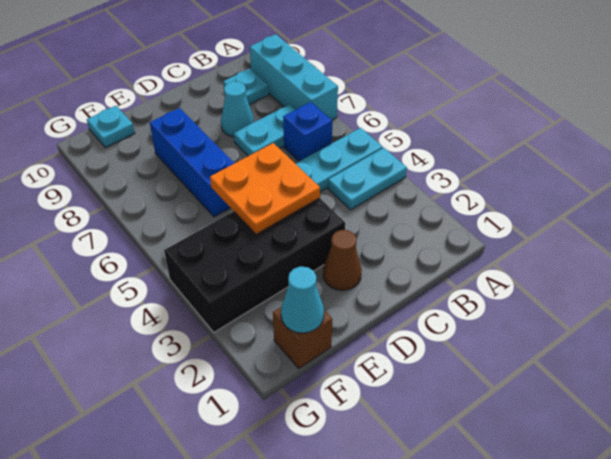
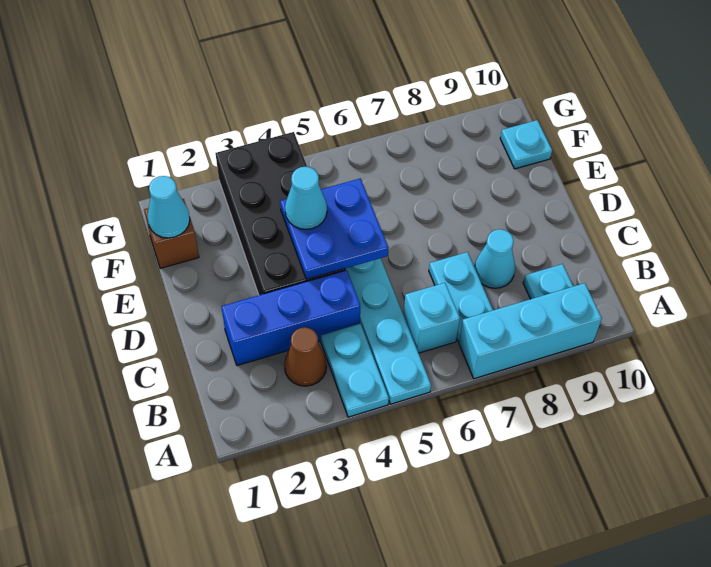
blue 1x1 brick [283,102,332,161] -> cyan 1x1 brick [403,283,460,353]
brown 1x1 cone [323,230,362,290] -> brown 1x1 cone moved to [284,327,327,386]
orange 2x2 plate [210,143,320,234] -> blue 2x2 plate [280,178,388,279]
none -> cyan 1x1 cone [285,167,327,229]
blue 1x3 brick [150,108,234,217] -> blue 1x3 brick moved to [221,270,360,366]

